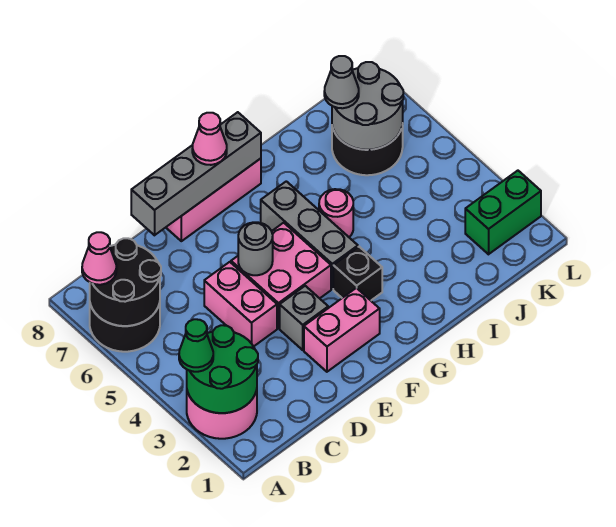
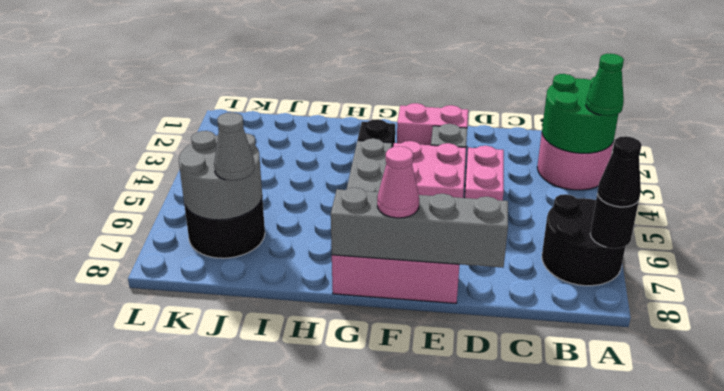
black 2x2 round brick [90,238,161,326] -> black 1x1 round brick [590,194,639,248]
pink 1x1 cone [82,232,116,285] -> black 1x1 cone [597,136,642,207]
grey 1x1 round brick [238,222,273,275] -> none
pink 1x1 round brick [319,189,353,237] -> none
green 1x2 brick [465,171,541,254] -> none

